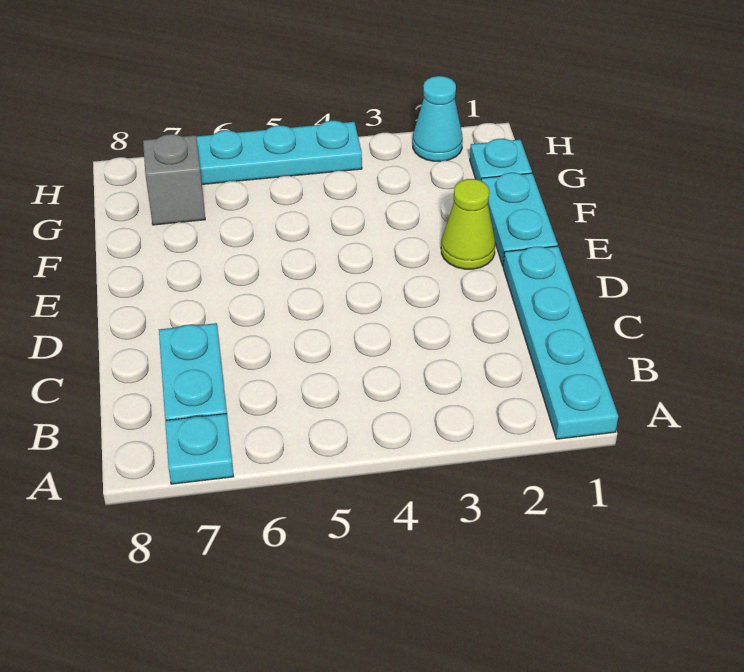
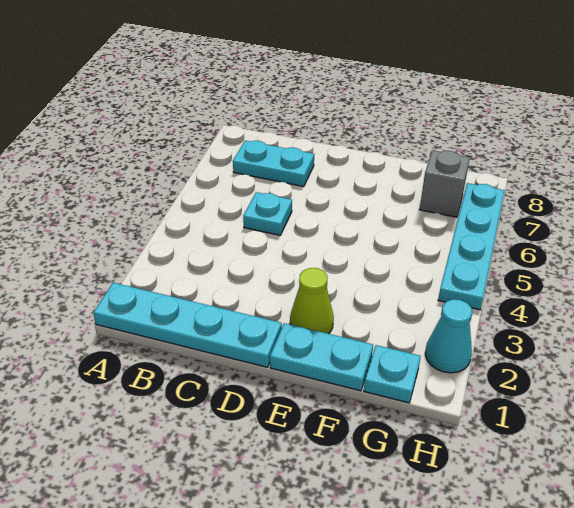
cyan 1x1 plate [165,414,234,484] -> cyan 1x1 plate moved to [243,192,292,235]

